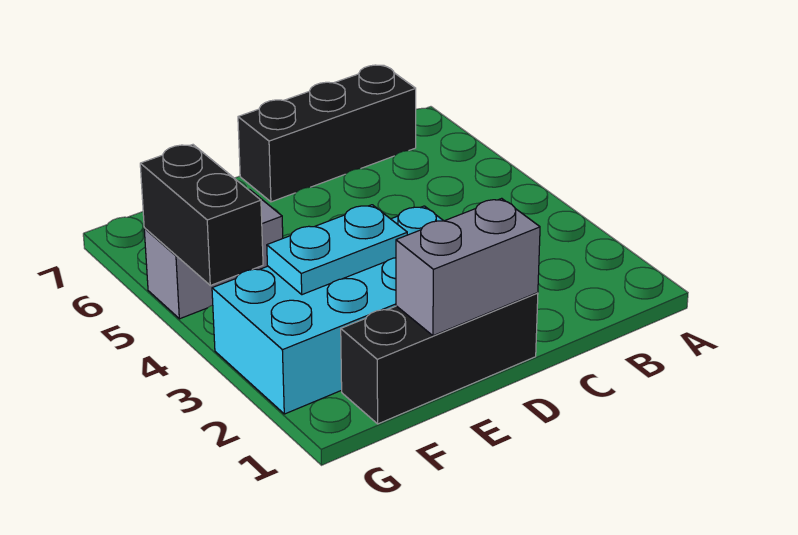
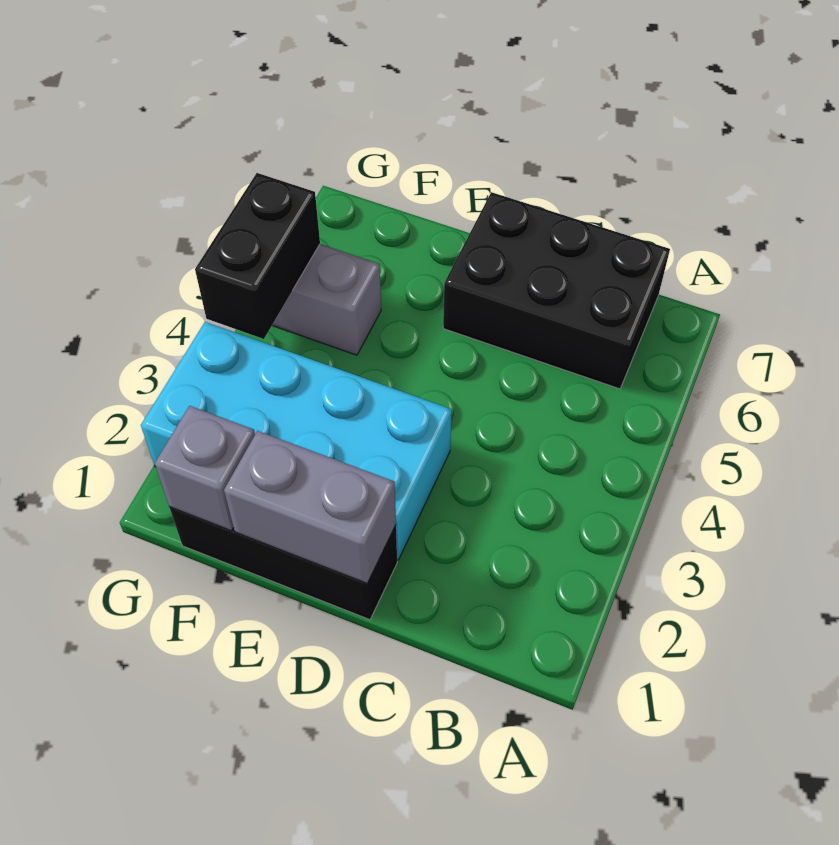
black 1x3 brick [238,65,416,202] -> black 2x3 brick [443,192,670,389]
cyan 1x2 plate [267,205,407,295] -> none
none -> grey 1x1 brick [155,406,255,531]

